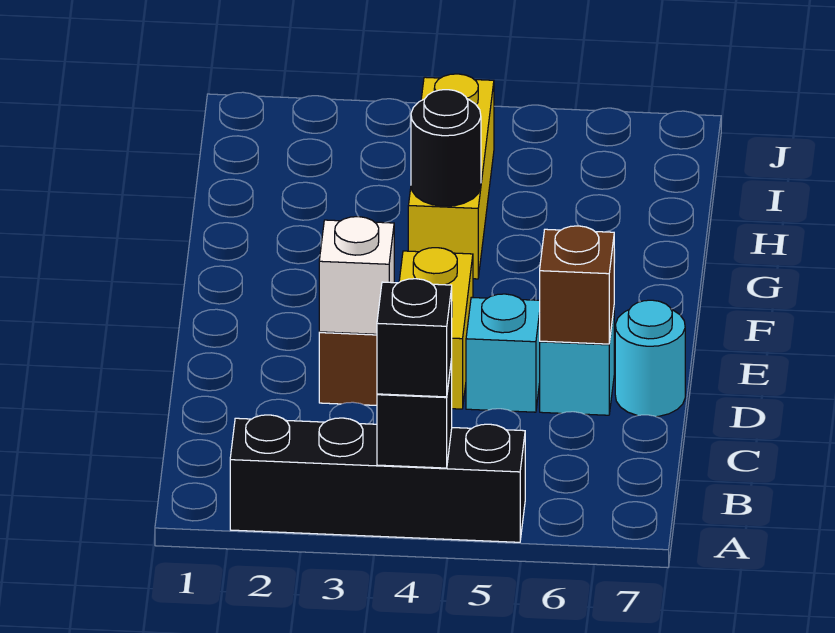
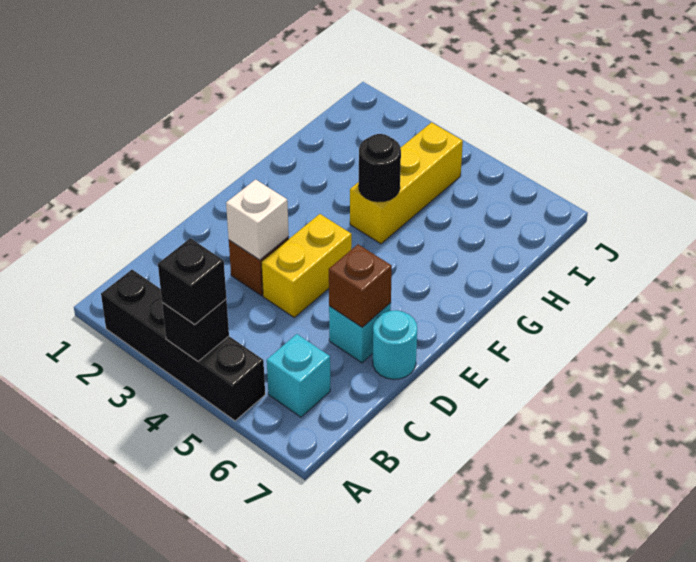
cyan 1x1 brick [466,294,540,412] -> cyan 1x1 brick moved to [267,334,330,417]

